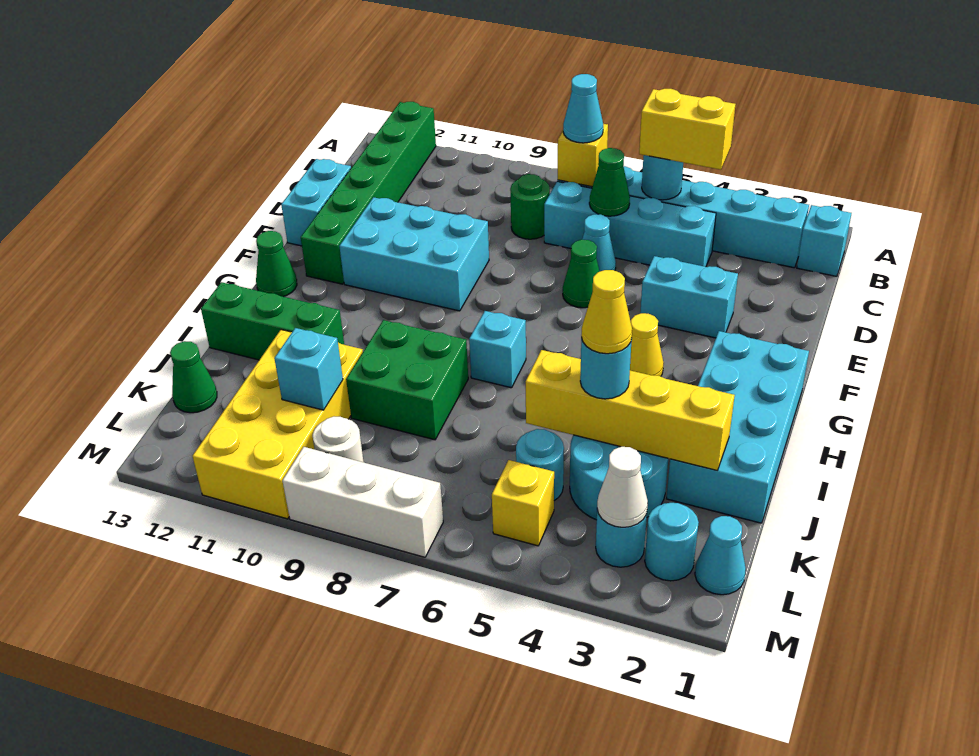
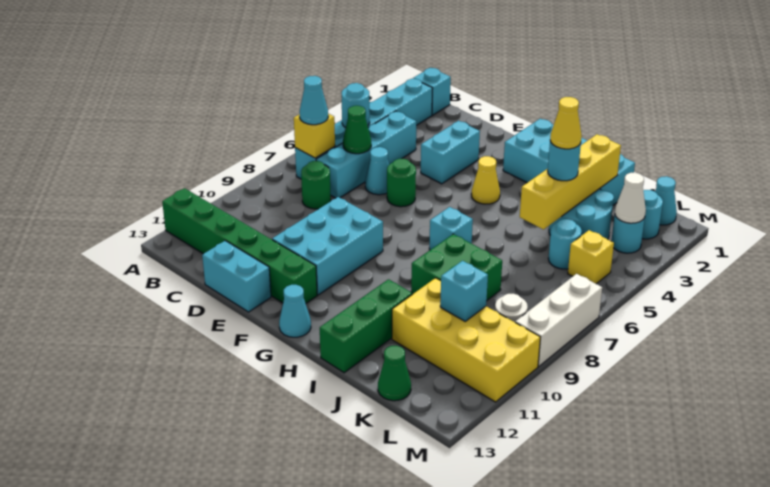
yellow 1x2 brick [639,89,735,170] -> none
green 1x1 cone [563,240,600,308] -> green 1x1 round brick [387,159,416,207]
green 1x1 cone [256,231,297,297] -> cyan 1x1 cone [279,285,311,337]

